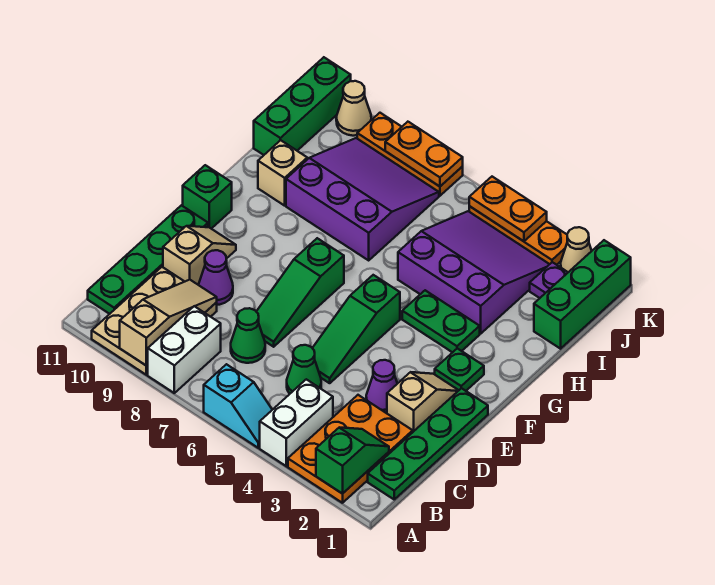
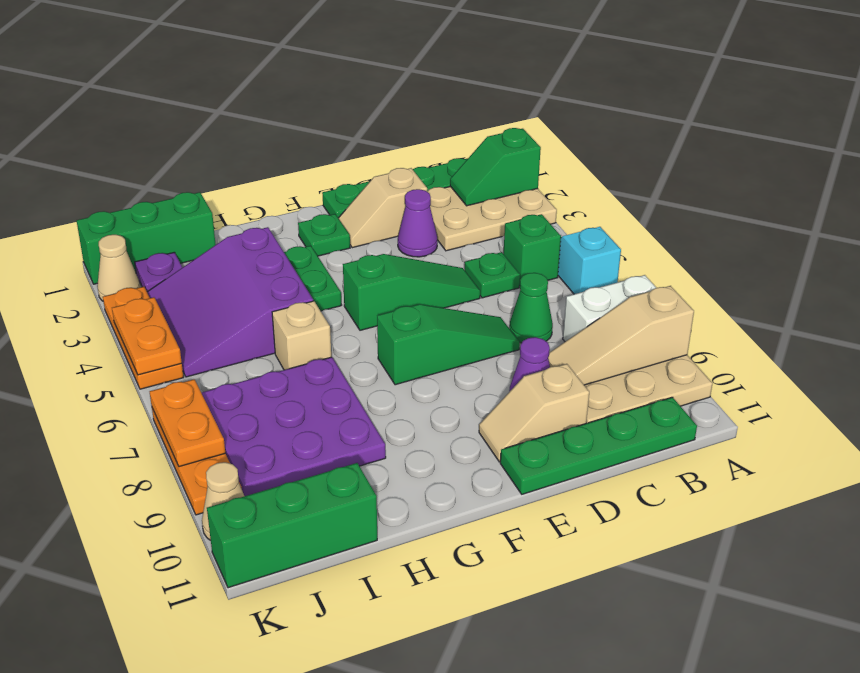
orange 2x3 plate [288,395,413,503] -> tan 2x3 plate [428,186,557,251]
white 1x2 brick [260,379,333,466] -> none
green 1x1 cone [287,345,321,394] -> green 1x1 plate [465,252,520,298]
green 1x1 brick [183,165,232,229] -> green 1x1 brick moved to [503,214,561,286]
purple 3x3 slope [286,138,439,260] -> purple 3x3 plate [201,357,386,496]
tan 1x1 brick [258,140,307,206] -> tan 1x1 brick moved to [272,301,331,370]

